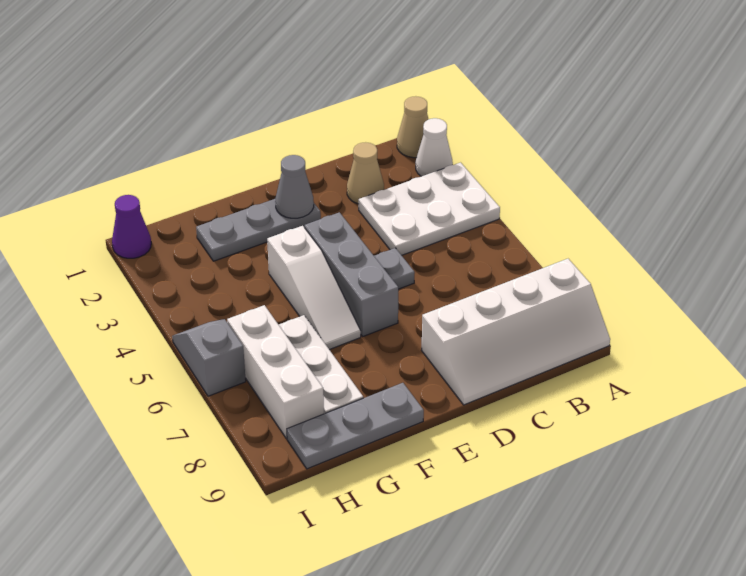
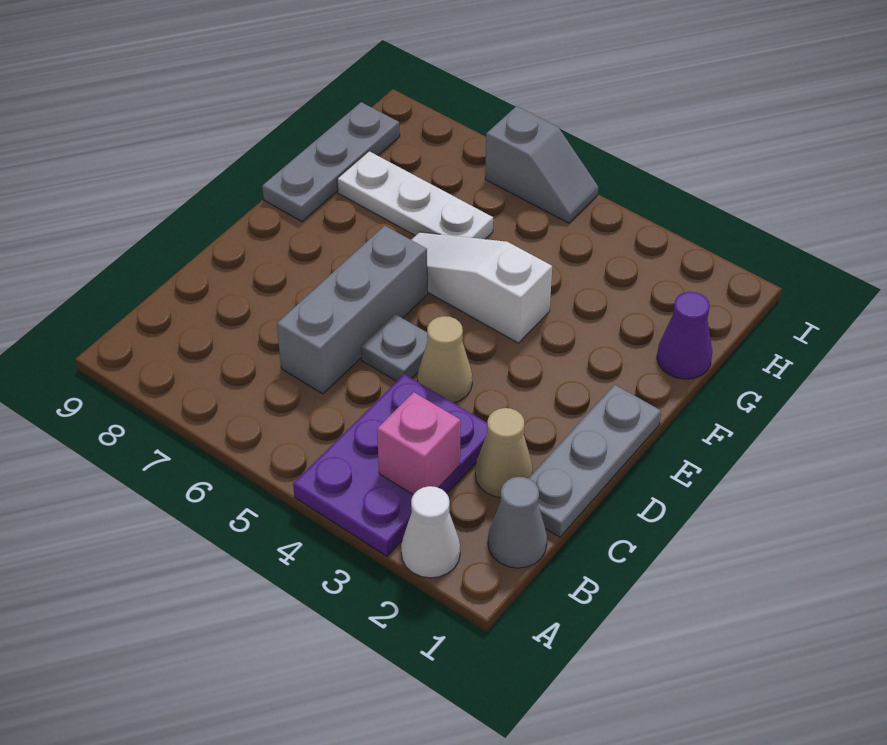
tan 1x1 cone [397,96,429,158] -> tan 1x1 cone moved to [417,316,472,403]
white 2x3 plate [359,163,500,255] -> purple 2x3 plate [293,374,488,556]
white 2x4 slope [422,259,610,405] -> none
none -> pink 1x1 brick [377,392,461,494]
grey 1x3 plate [196,199,321,261] -> grey 1x3 plate moved to [528,385,661,537]
grey 1x1 cone [275,155,314,218] -> grey 1x1 cone moved to [488,477,547,568]
grey 1x3 brick [305,212,398,336] -> grey 1x3 brick turned to [277,226,427,394]
white 1x3 brick [227,305,324,439] -> none
purple 1x1 cone [112,195,151,258] -> purple 1x1 cone moved to [657,292,712,379]

